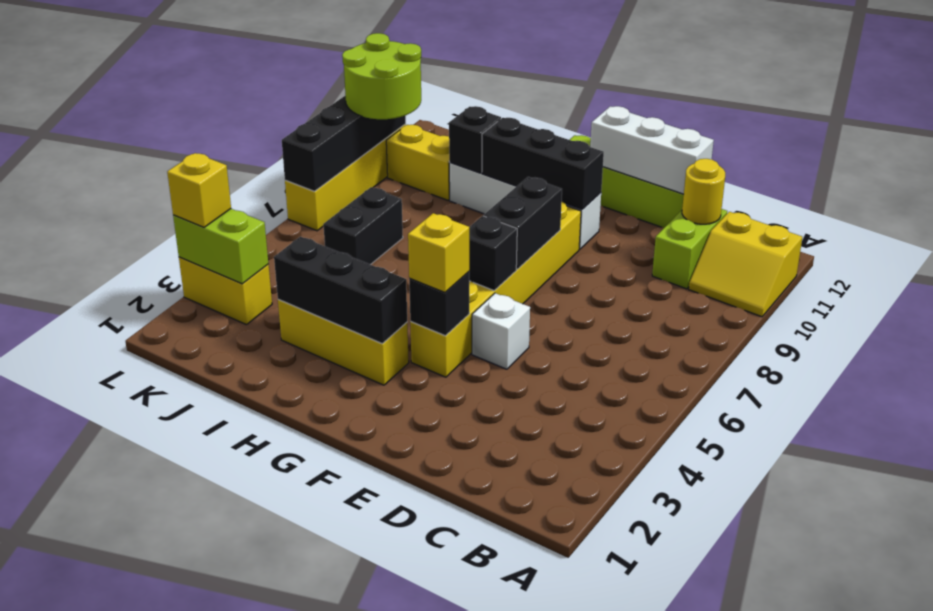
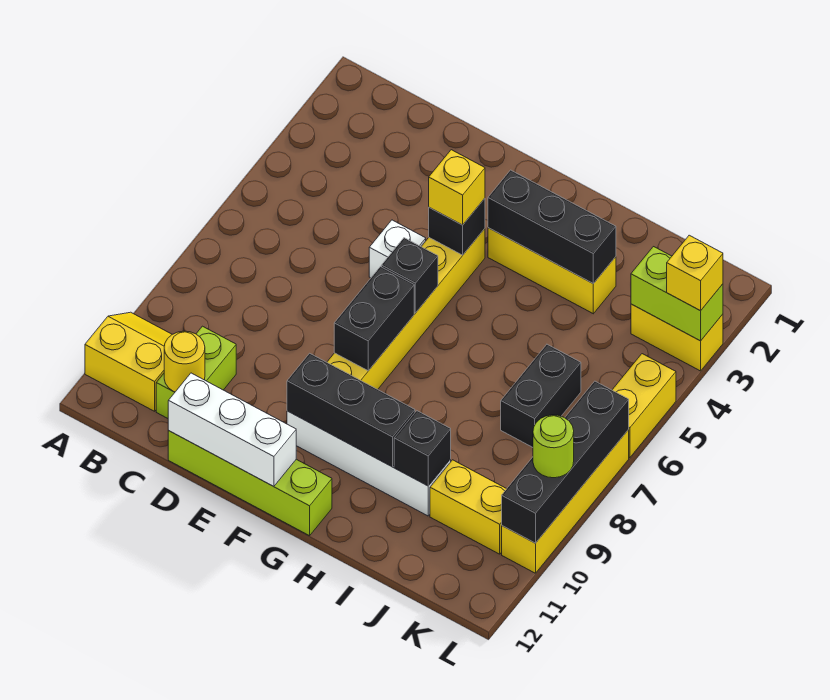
lime 2x2 round brick [342,33,421,119] -> lime 1x1 round brick [533,415,574,478]
none -> yellow 1x2 brick [612,354,676,458]

